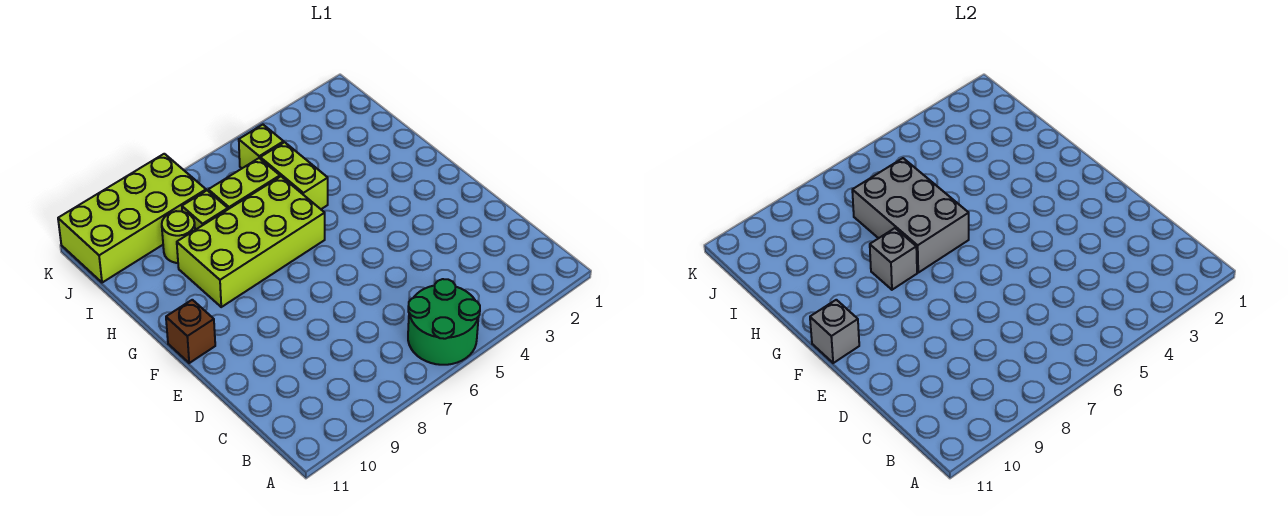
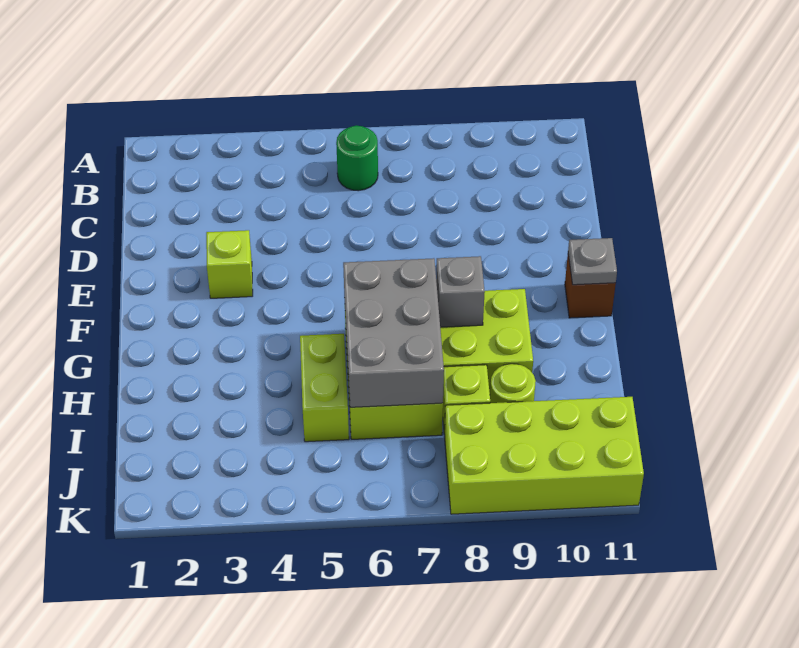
green 2x2 round brick [408,279,480,365] -> green 1x1 round brick [336,125,378,191]
grey 1x1 brick [810,300,859,363] -> grey 1x1 plate [568,238,617,285]
lime 1x1 brick [239,125,284,168] -> lime 1x1 brick moved to [206,230,253,298]

